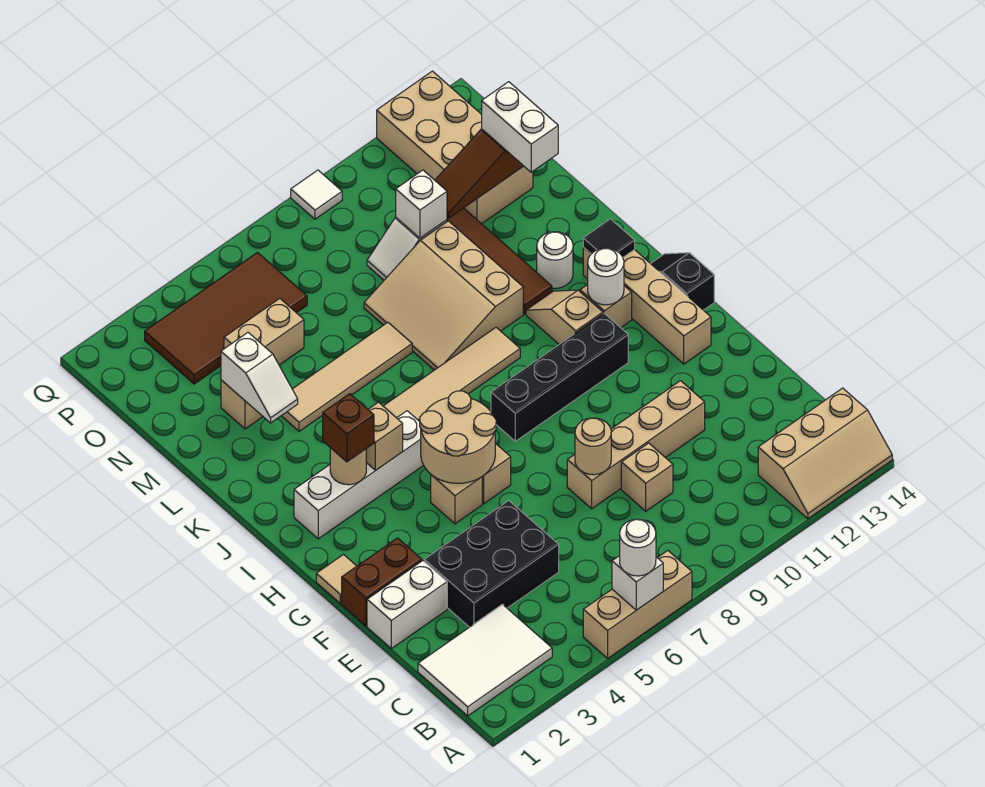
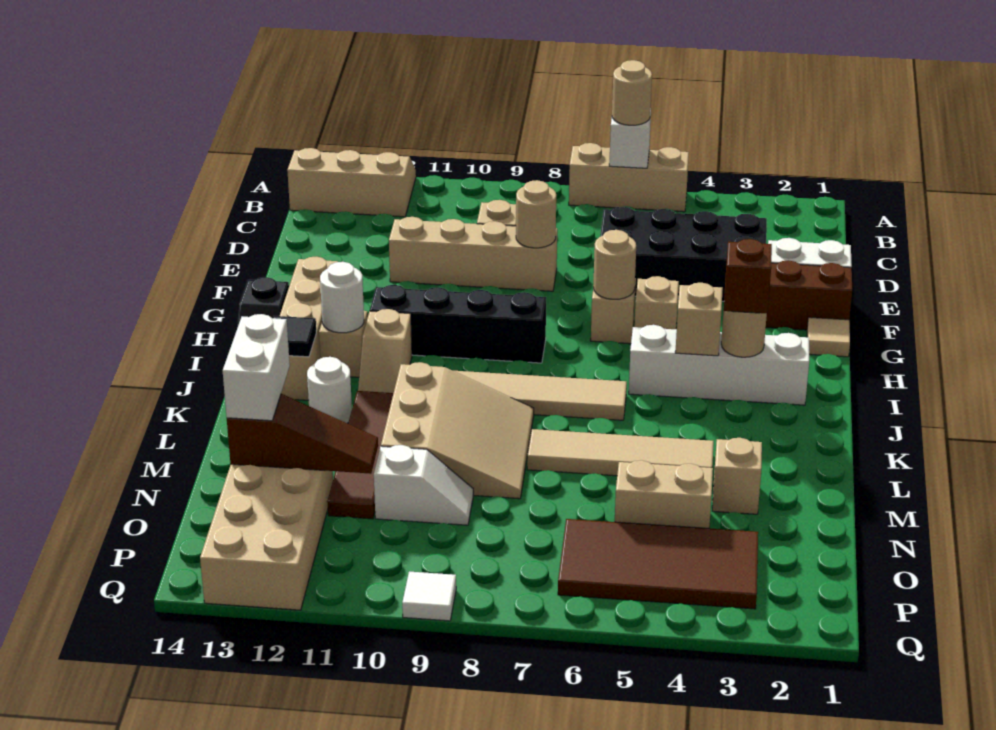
white 1x1 round brick [620,519,656,576] -> tan 1x1 round brick [612,60,652,125]
white 2x3 tile [418,604,552,716] -> none
black 2x3 brick [424,501,559,627] -> black 2x4 brick [600,207,767,301]
tan 2x2 round brick [420,391,496,483] -> tan 1x1 round brick [593,230,636,299]
white 1x2 slope [221,333,298,423] -> none
white 1x1 brick [396,170,447,238] -> none

